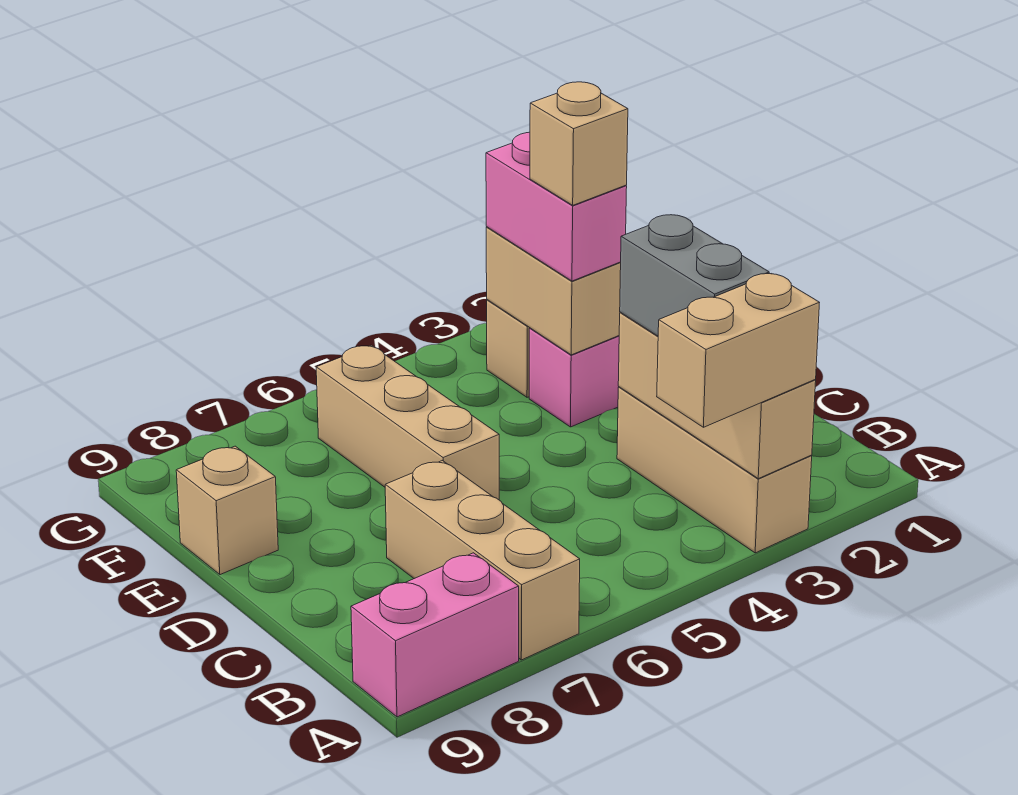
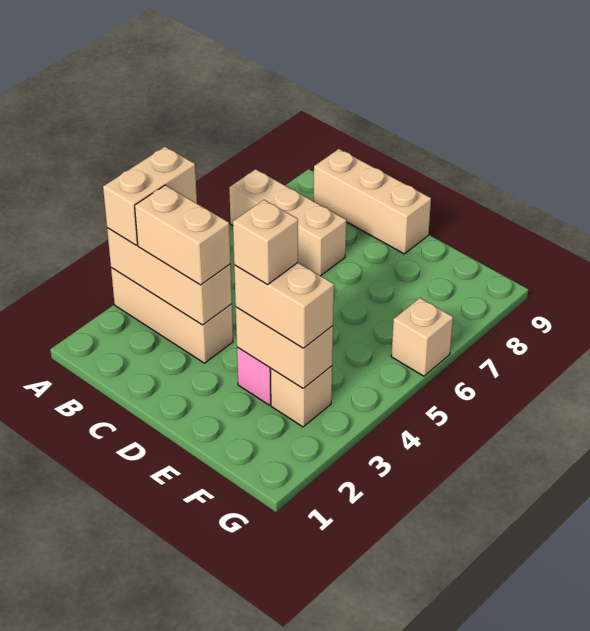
pink 1x2 brick [351,553,519,717] -> none
grey 1x2 brick [620,215,769,336] -> tan 1x2 brick [135,185,230,285]
tan 1x3 brick [316,345,499,500] -> tan 1x3 brick moved to [314,149,431,254]
pink 1x2 brick [486,132,627,281] -> tan 1x2 brick [234,263,334,348]
tan 1x1 brick [176,446,278,575] -> tan 1x1 brick moved to [391,298,453,376]

